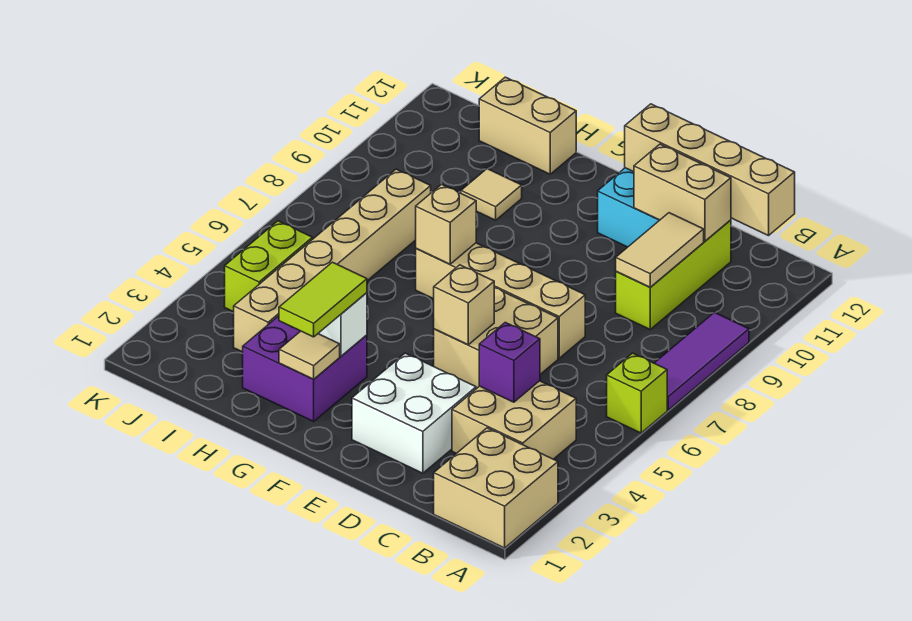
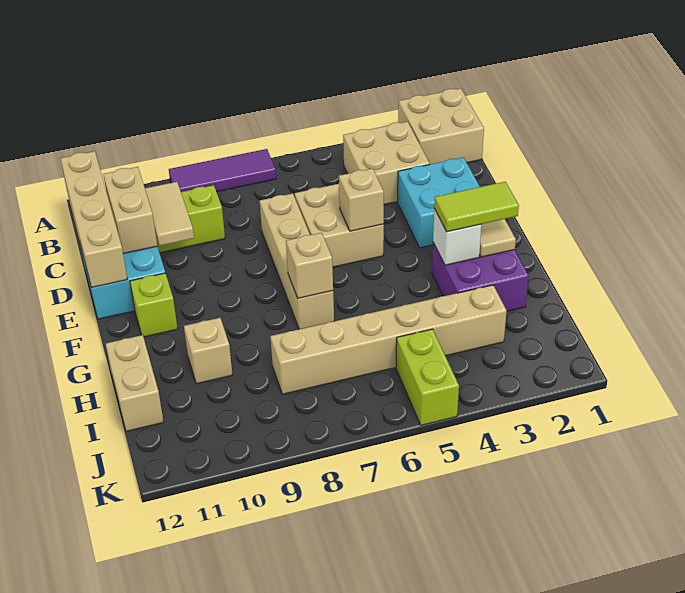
lime 1x1 brick [607,353,667,433] -> lime 1x1 brick moved to [130,273,178,337]
purple 1x1 brick [479,322,540,402] -> none
tan 1x2 tile [616,213,704,287] -> tan 1x2 tile turned to [145,182,194,246]
white 2x2 brick [352,353,476,473] -> cyan 2x2 brick [398,158,480,248]
tan 1x1 tile [461,169,522,220] -> tan 1x1 brick [184,318,232,384]
lime 1x2 brick [225,221,312,312] -> lime 1x2 brick turned to [396,329,459,425]

